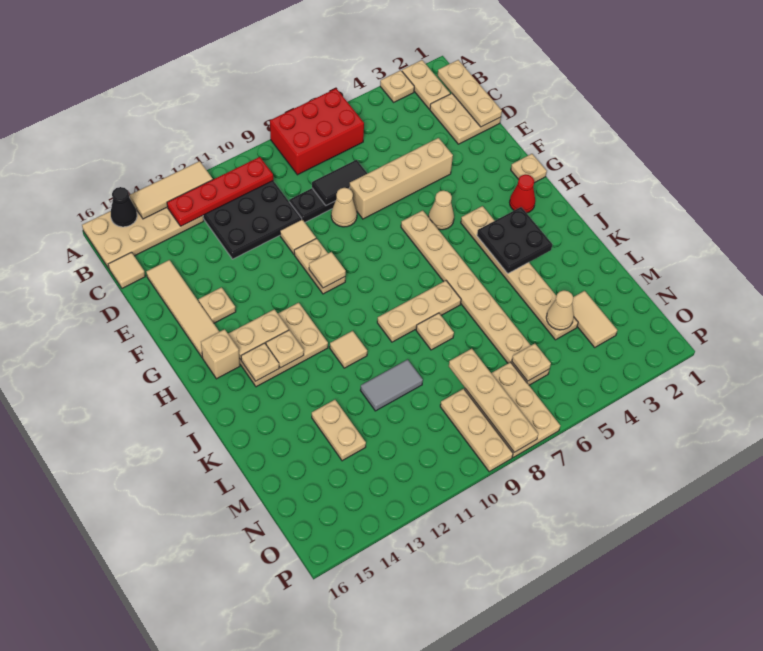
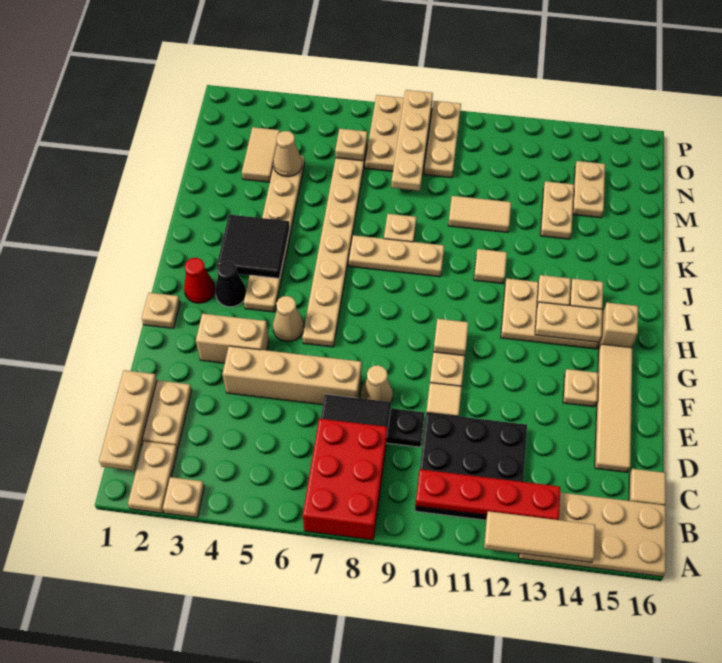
red 2x3 brick [270,89,364,175] -> red 2x3 brick turned to [303,419,387,540]
black 1x1 cone [111,187,137,227] -> black 1x1 cone moved to [215,261,246,307]
none -> tan 1x2 brick [196,314,269,363]
black 2x2 plate [477,207,552,273] -> black 2x2 tile [217,215,290,278]
grey 1x2 tile [360,360,423,411] -> tan 1x2 tile [448,196,511,233]
none -> tan 1x2 plate [572,161,605,218]

